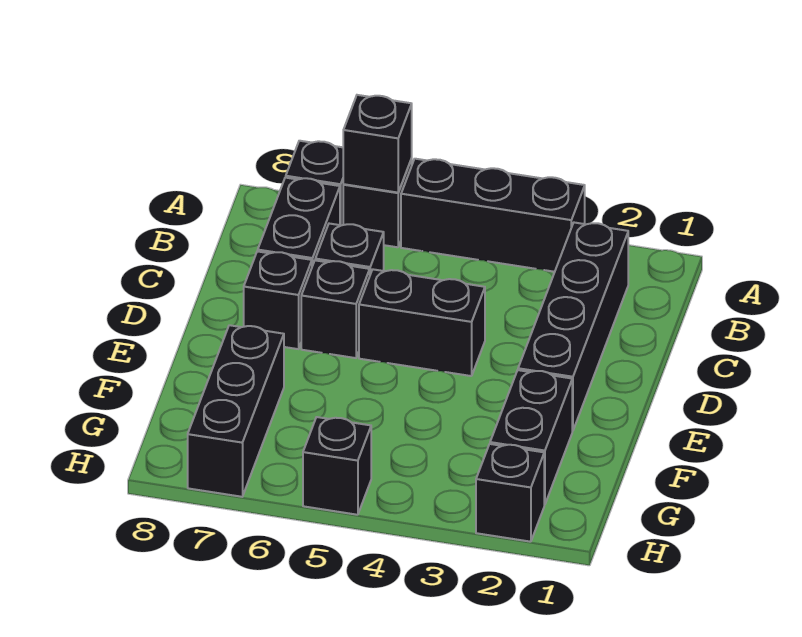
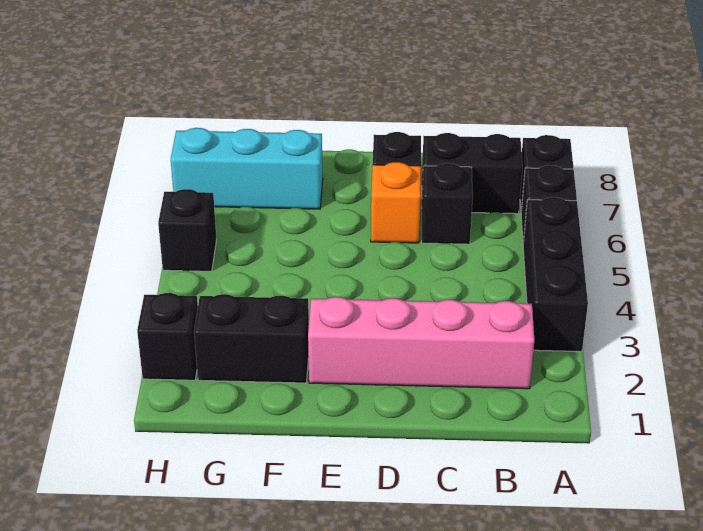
black 1x1 brick [343,95,412,193] -> none
black 1x4 brick [518,223,628,431] -> pink 1x4 brick [308,297,534,389]
black 1x2 brick [359,269,485,376] -> none
black 1x1 brick [301,260,370,358] -> orange 1x1 brick [371,162,421,243]
black 1x3 brick [188,325,284,497] -> cyan 1x3 brick [171,128,323,209]

